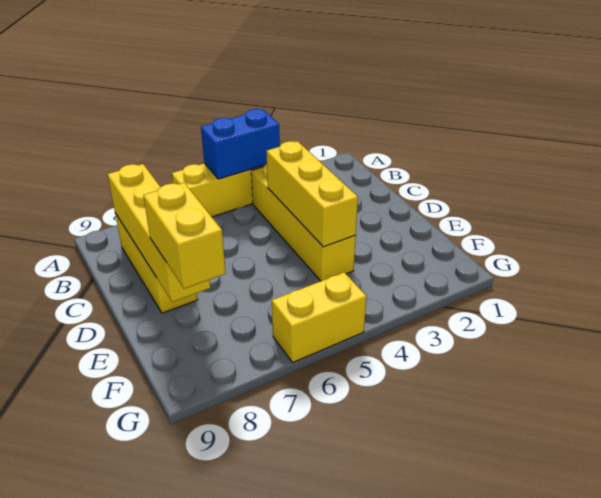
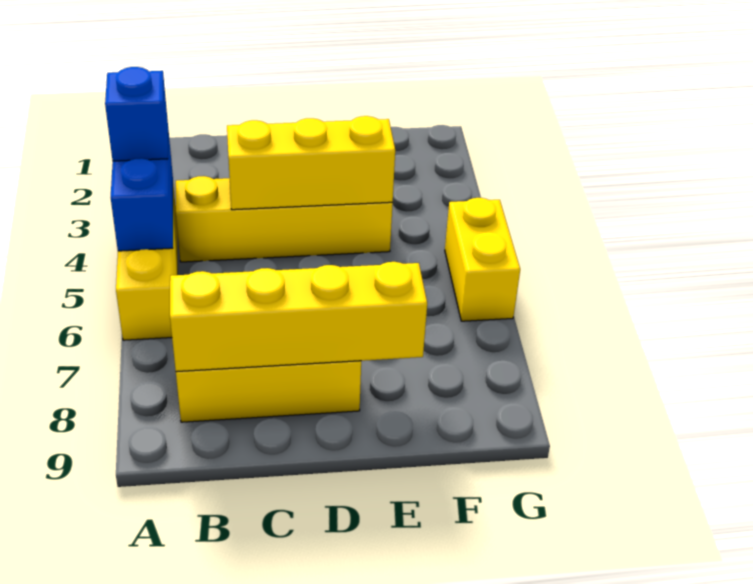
none -> blue 1x1 brick [105,67,168,161]
yellow 1x2 brick [143,183,226,289] -> none

